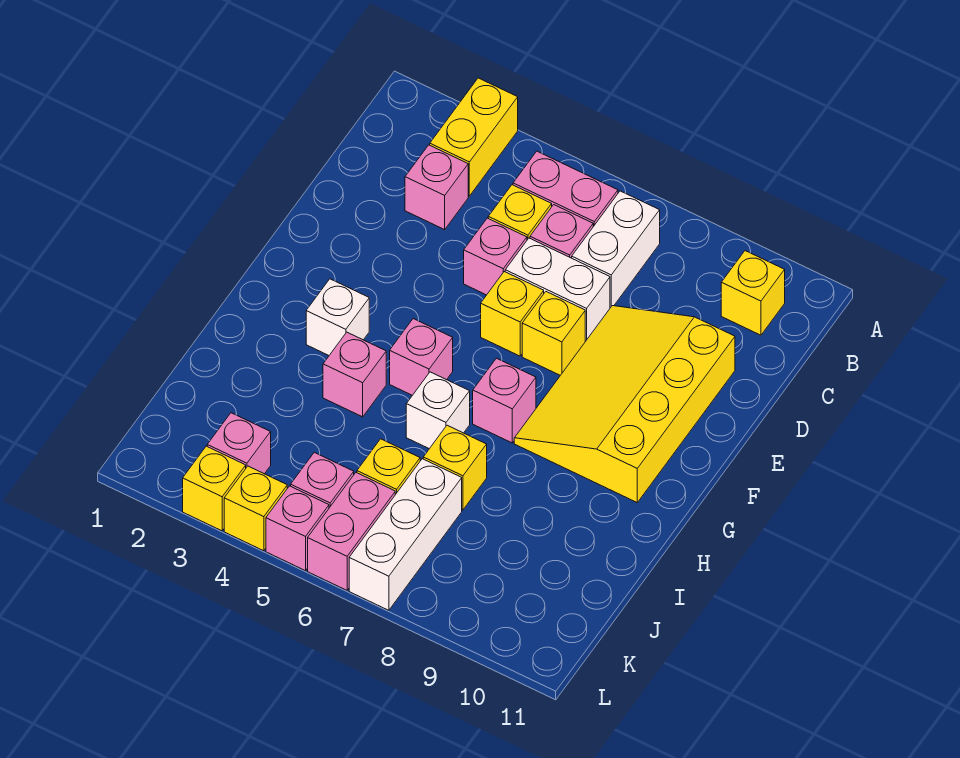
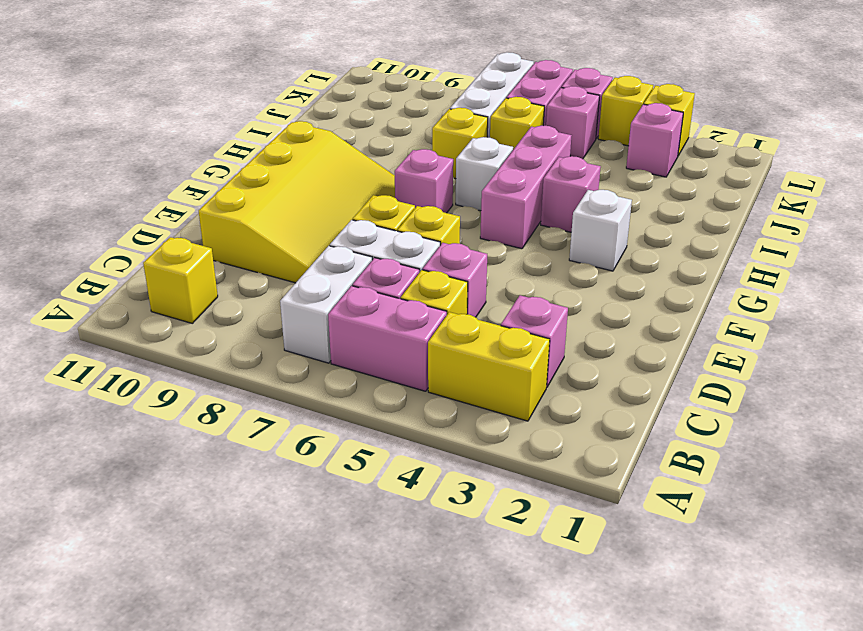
yellow 1x2 brick [430,78,518,196] -> yellow 1x2 brick turned to [428,312,550,421]
pink 1x1 brick [390,319,453,395] -> pink 1x3 brick [480,125,572,249]

